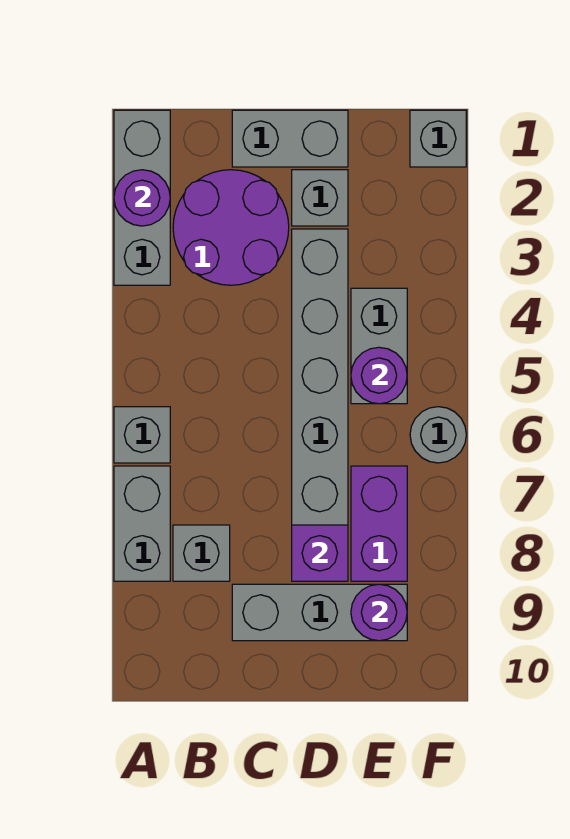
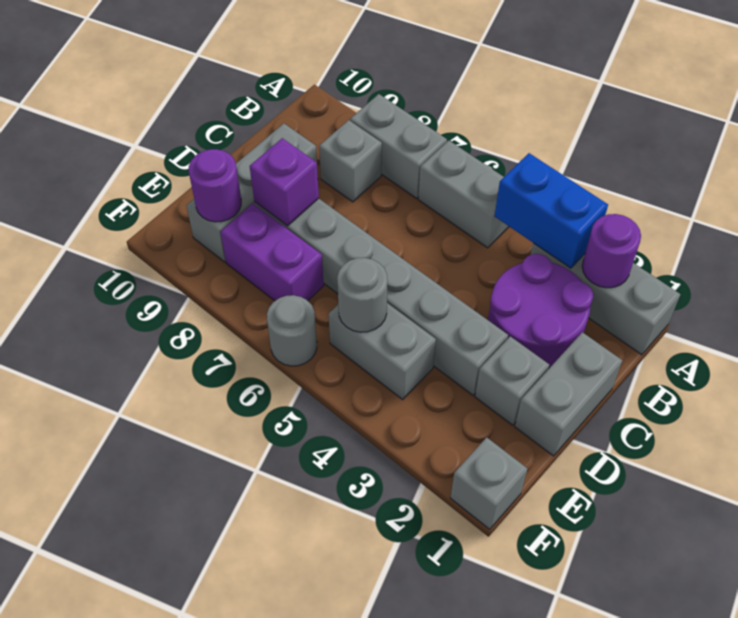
none -> blue 1x2 brick [495,153,608,268]
grey 1x1 brick [114,407,170,463] -> grey 1x2 brick [418,140,509,248]
purple 1x1 round brick [351,347,407,404] -> grey 1x1 round brick [337,258,388,332]

